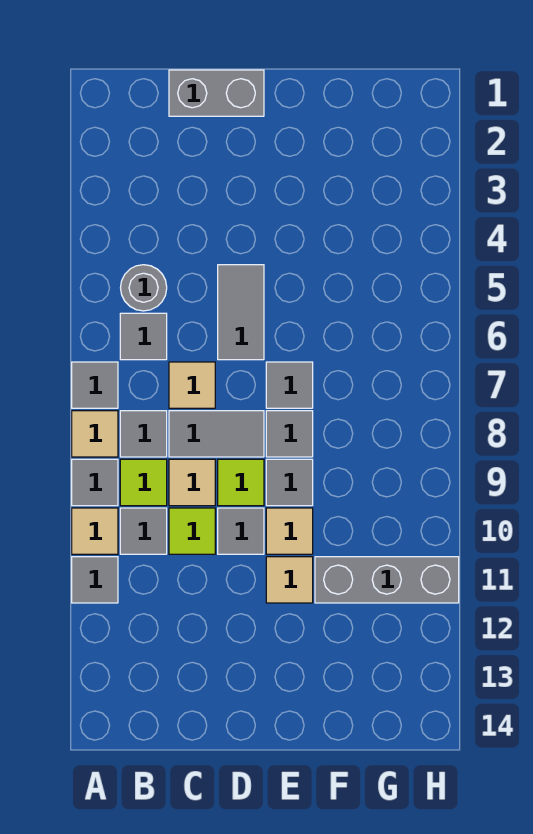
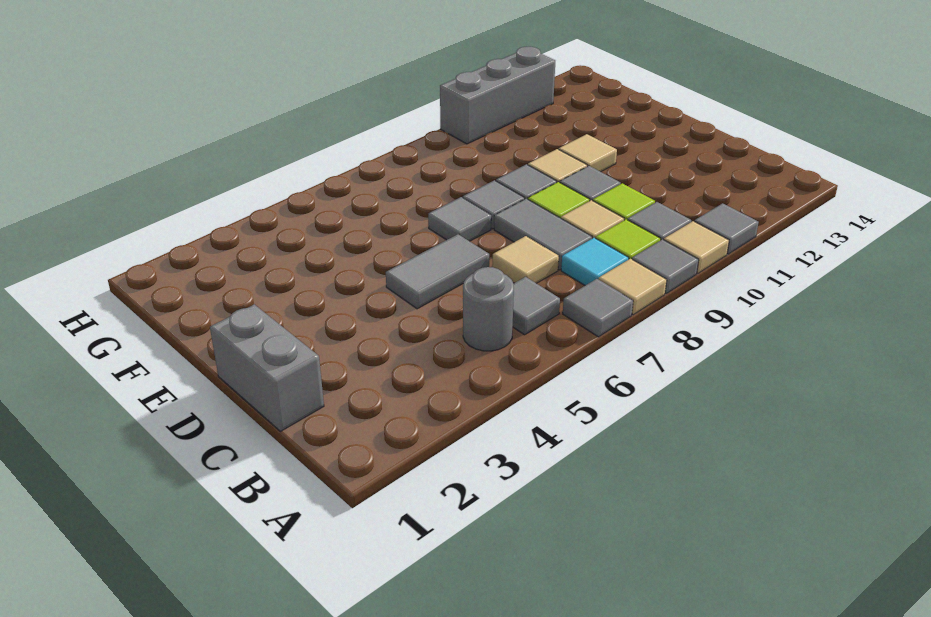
grey 1x1 tile [120,411,167,457] -> cyan 1x1 tile [561,238,629,285]
grey 1x3 brick [315,557,459,603] -> grey 1x3 brick turned to [440,47,555,144]

